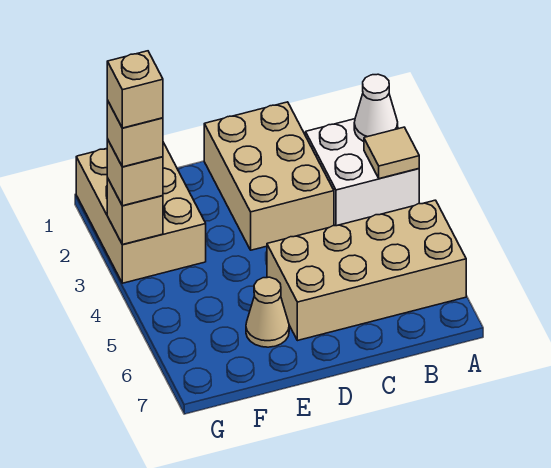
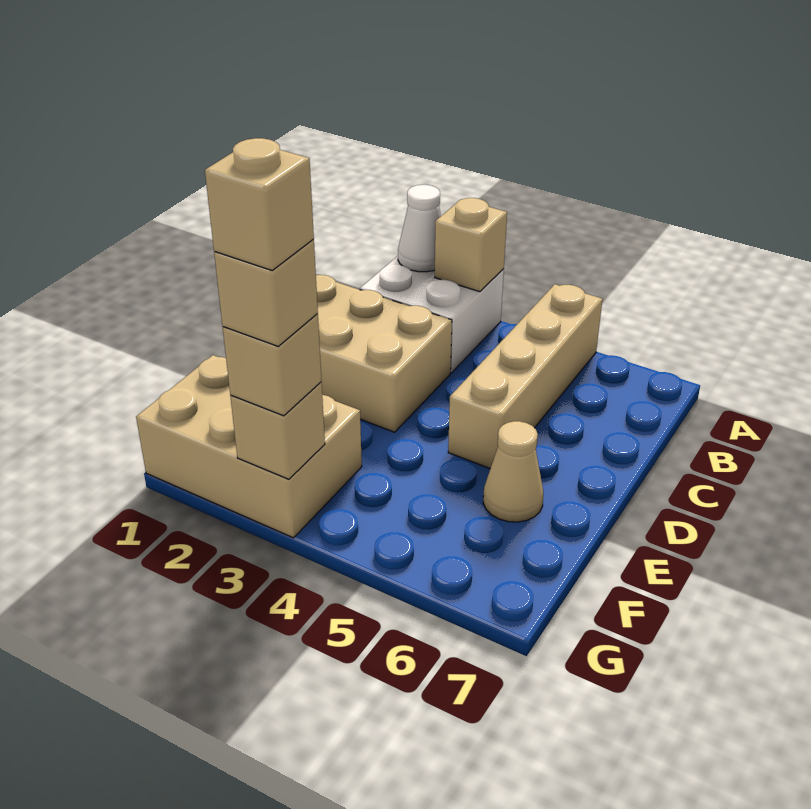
tan 1x1 tile [364,127,419,179] -> tan 1x1 brick [435,198,507,292]
tan 2x4 brick [267,200,466,341] -> tan 1x4 brick [448,284,603,469]

